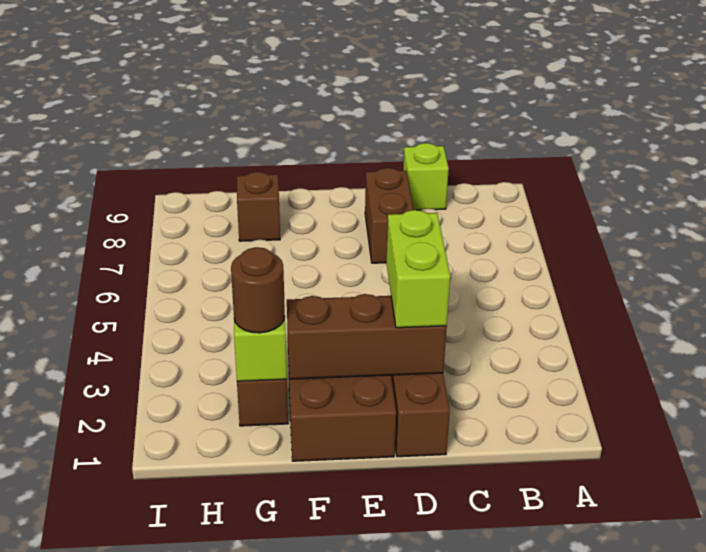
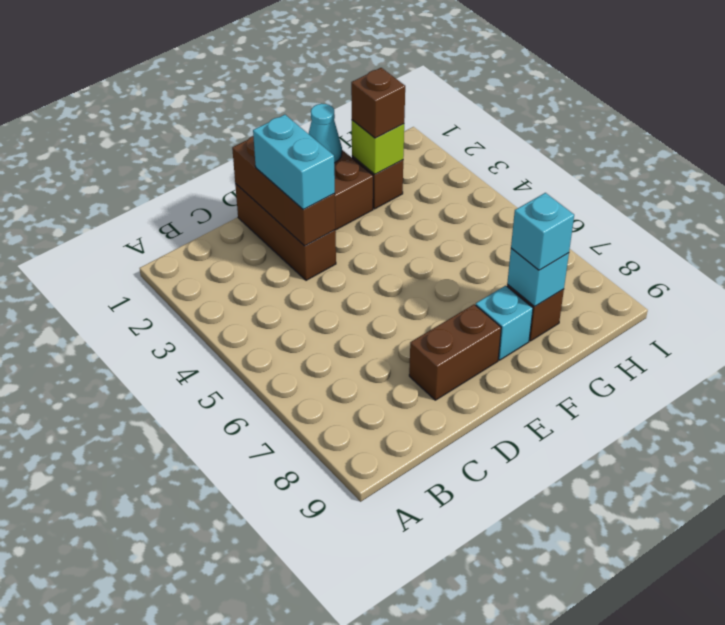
lime 1x1 brick [403,143,449,210] -> none
brown 1x3 brick [287,294,447,379] -> brown 1x3 brick turned to [232,136,335,246]
lime 1x2 brick [386,210,450,328] -> cyan 1x2 brick [253,115,335,210]
brown 1x2 brick [365,168,414,263] -> brown 1x2 brick turned to [409,304,501,400]
none -> cyan 1x1 cone [309,104,342,163]
none -> cyan 1x1 brick [476,286,533,360]
brown 1x1 round brick [231,247,285,333] -> brown 1x1 brick [351,68,405,138]
none -> cyan 1x1 brick [507,248,569,307]
none -> cyan 1x1 brick [511,193,574,270]

